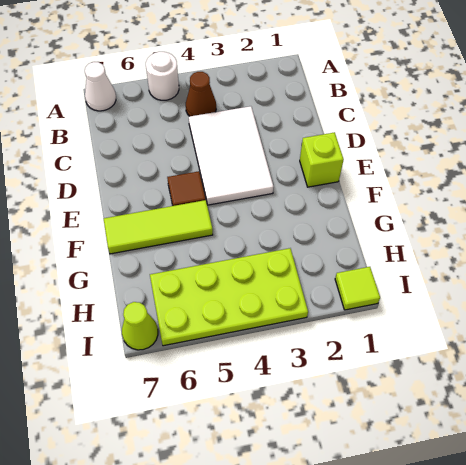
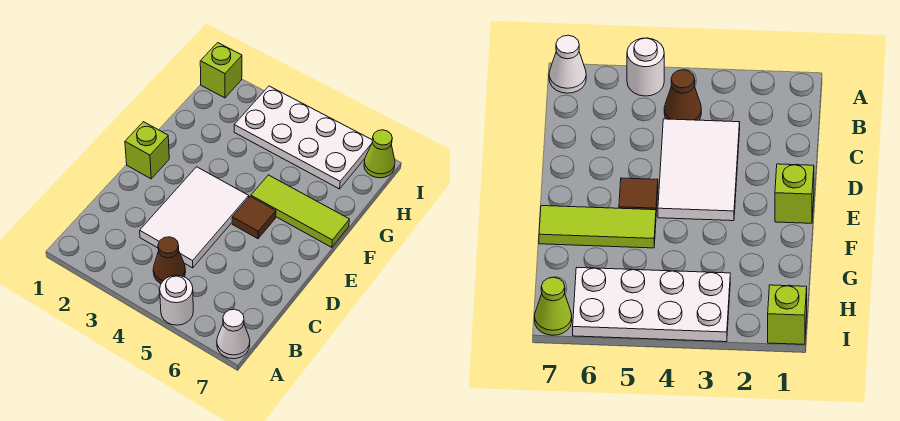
lime 2x4 plate [150,248,308,346] -> white 2x4 plate [234,86,372,189]
lime 1x1 tile [335,267,380,310] -> lime 1x1 brick [200,43,242,98]

